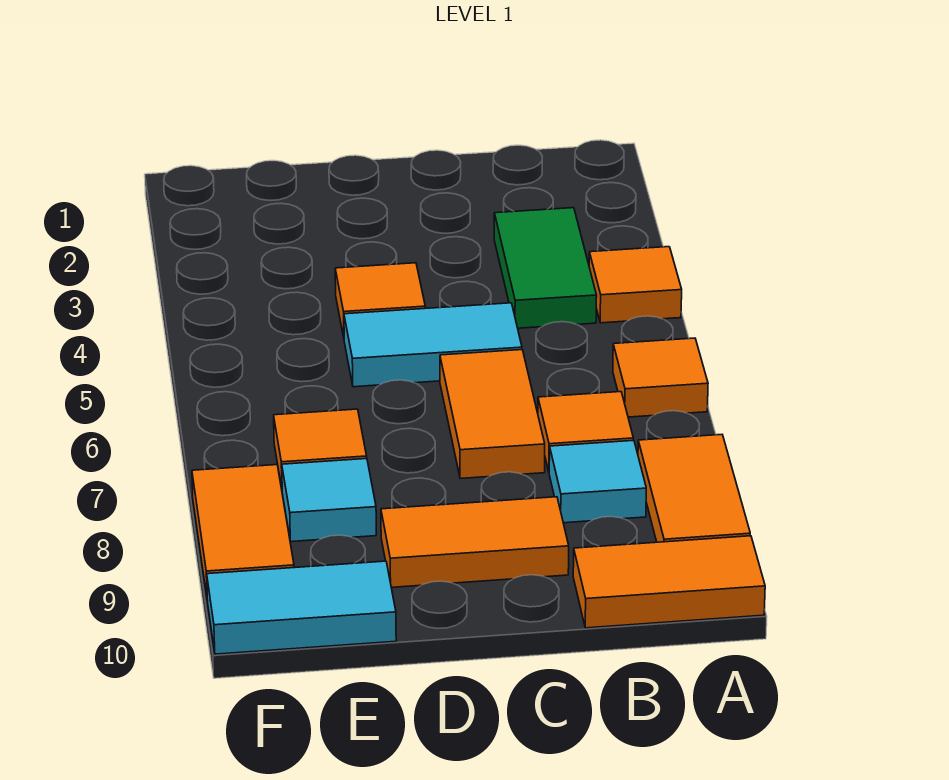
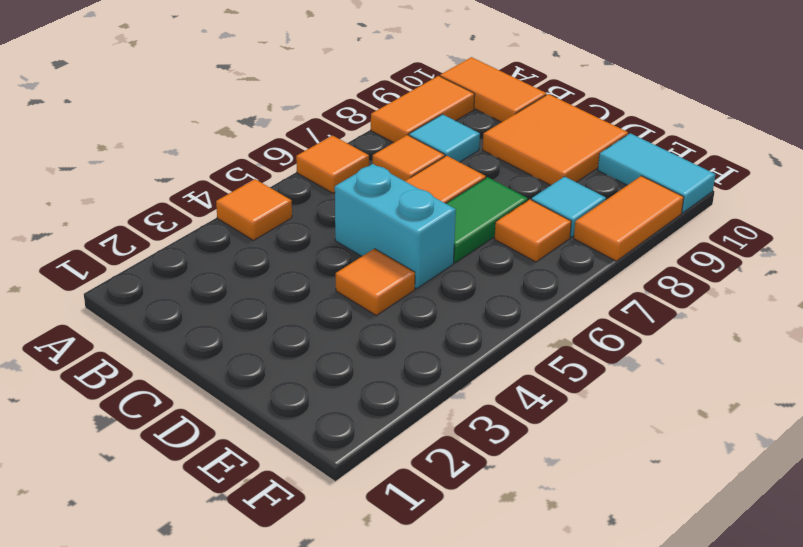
green 1x2 tile [494,208,597,328] -> green 1x2 tile moved to [446,177,528,263]
cyan 1x2 tile [344,303,522,387] -> cyan 1x2 brick [335,164,456,289]
orange 1x2 tile [381,497,569,587] -> orange 2x2 tile [483,94,628,185]

